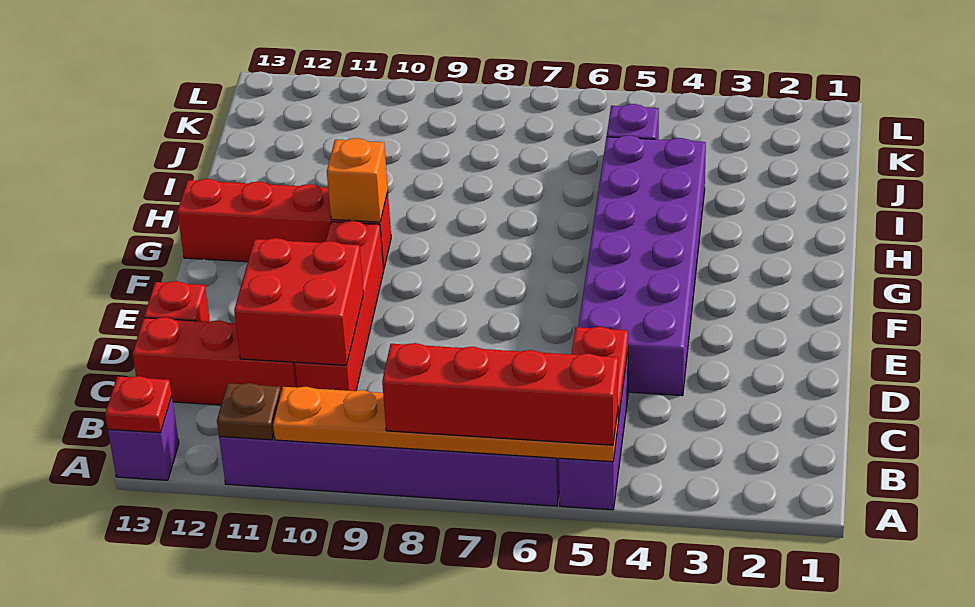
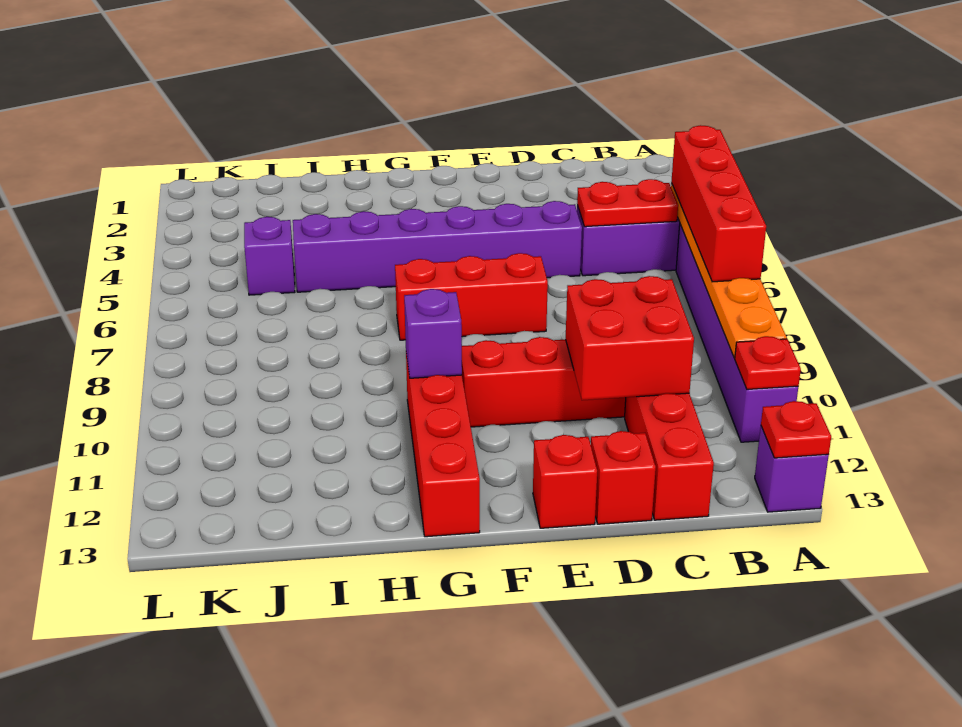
brown 1x1 plate [217,383,281,440] -> red 1x1 plate [735,336,801,389]
purple 2x6 brick [578,135,706,396] -> purple 1x6 brick [293,201,582,292]
none -> red 1x3 brick [395,253,548,340]
none -> red 1x1 brick [533,435,597,528]
orange 1x1 brick [327,138,388,222] -> purple 1x1 brick [404,289,462,378]

